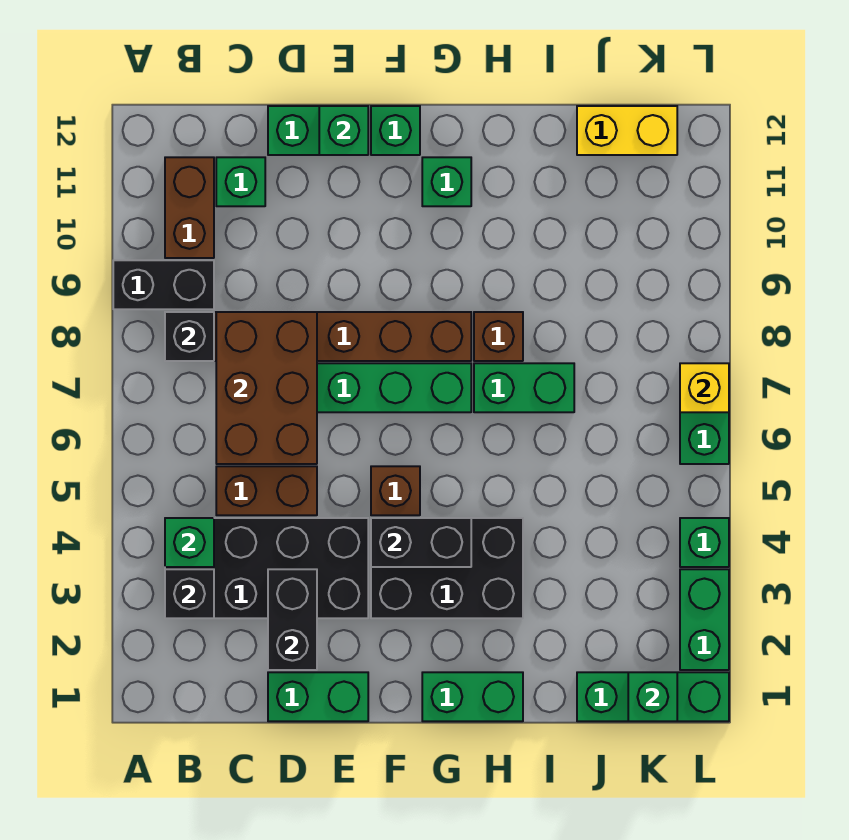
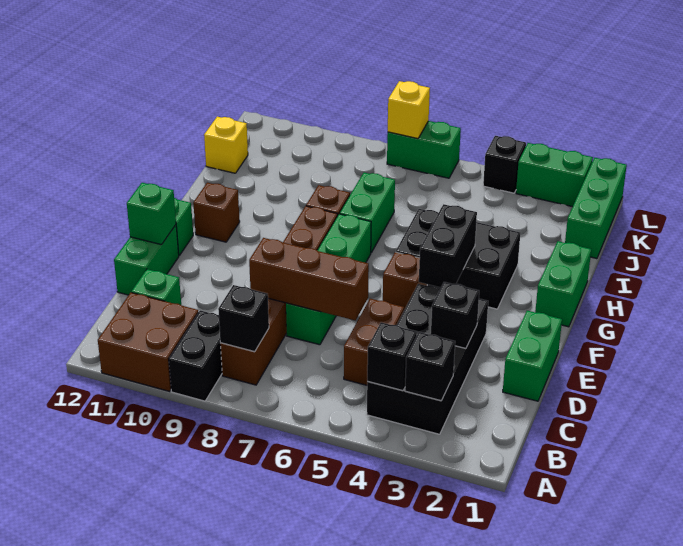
green 1x1 brick [165,518,214,567] -> black 1x1 brick [367,322,417,391]
brown 1x2 brick [165,157,214,258] -> brown 2x2 brick [98,293,198,391]
brown 2x3 brick [216,312,317,464] -> brown 1x3 brick [249,238,369,320]
black 1x2 brick [268,569,317,670] -> black 1x1 brick [431,282,479,348]
black 2x3 brick [371,518,523,618] -> black 2x3 brick turned to [396,209,520,309]
green 1x1 brick [422,157,471,206] -> brown 1x1 brick [193,183,240,242]
yellow 1x2 brick [577,106,677,155] -> yellow 1x1 brick [204,117,248,173]
green 1x1 brick [628,672,677,721] -> none
green 1x1 brick [680,518,729,567] -> black 1x1 brick [483,136,526,193]

